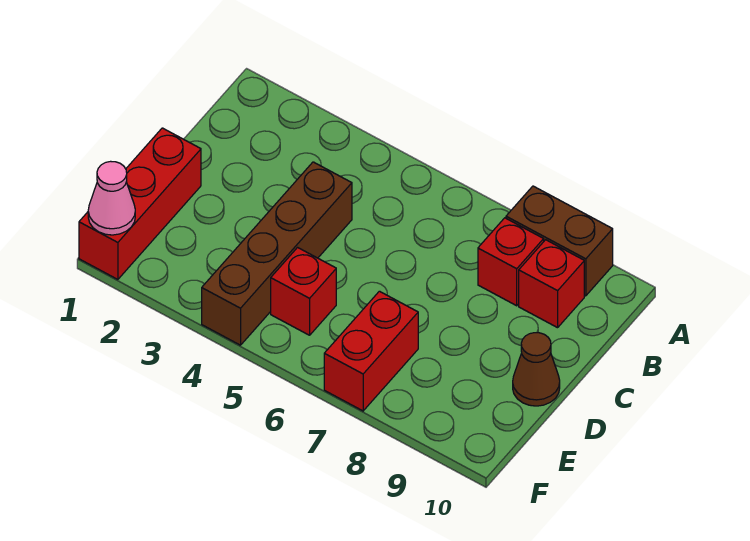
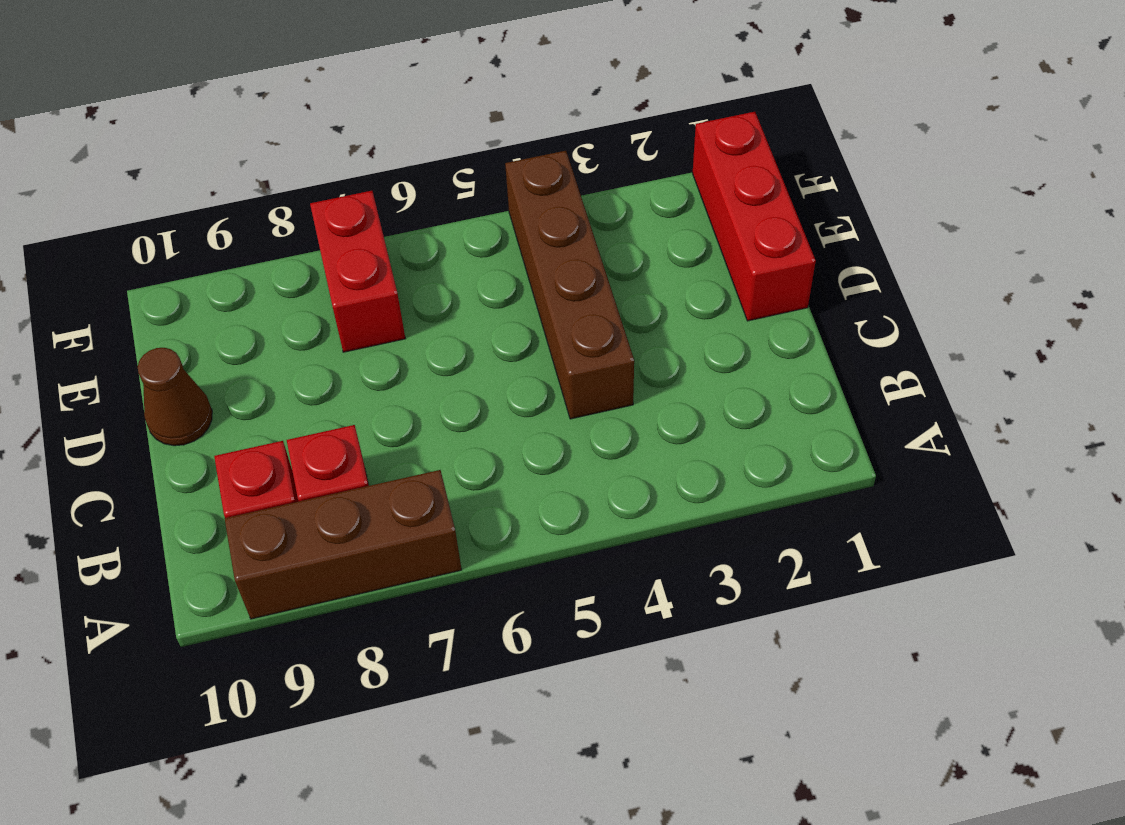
brown 1x2 brick [506,186,613,296] -> brown 1x3 brick [225,470,462,619]
red 1x1 brick [271,248,336,335] -> none
pink 1x1 cone [88,161,135,235] -> none

